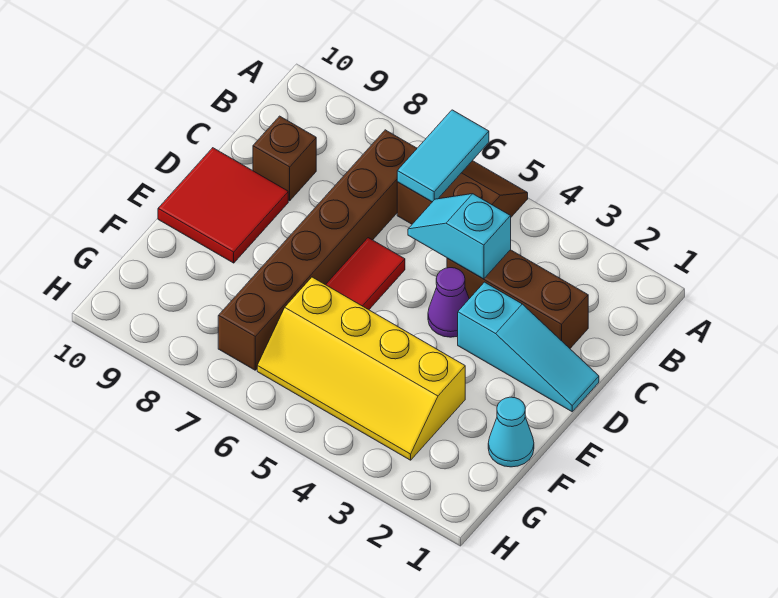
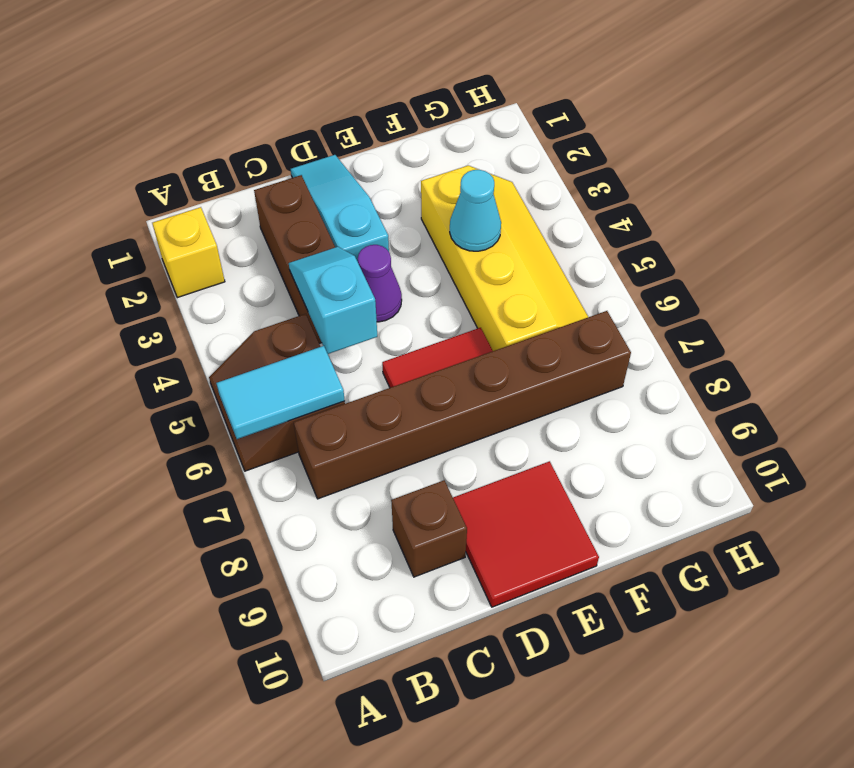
none -> yellow 1x1 brick [152,207,225,298]
cyan 1x2 slope [408,194,511,279] -> cyan 1x2 slope turned to [289,247,377,354]
cyan 1x1 cone [488,397,534,467] -> cyan 1x1 cone moved to [450,170,501,251]

